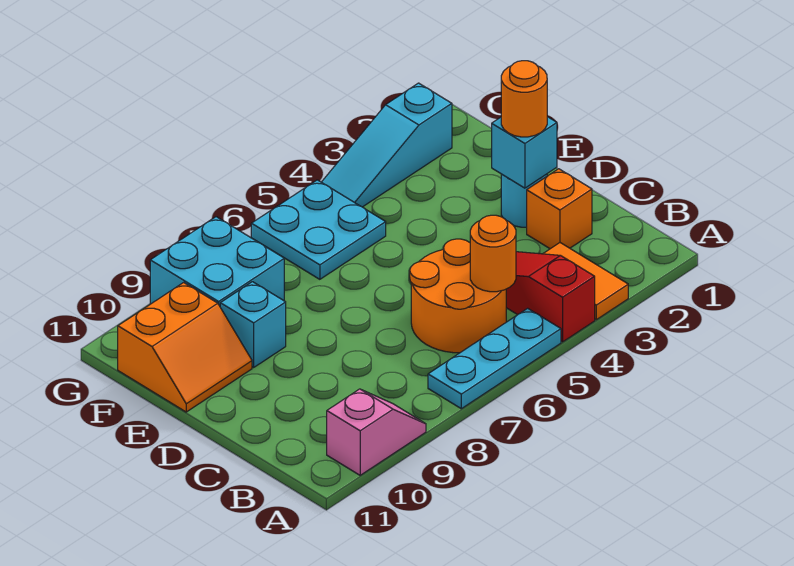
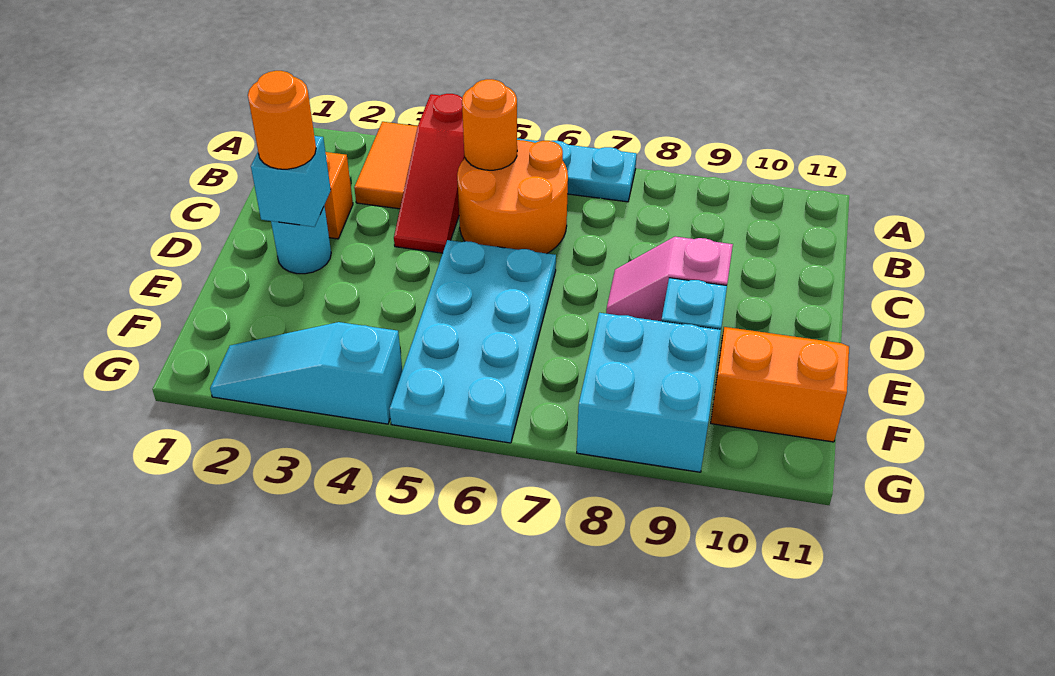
pink 1x2 slope [327,389,426,475] -> pink 1x2 slope moved to [606,237,733,321]
cyan 2x2 plate [251,180,386,279] -> cyan 2x4 plate [389,240,556,443]
cyan 1x3 slope [322,83,452,207] -> cyan 1x3 slope turned to [210,322,402,424]

